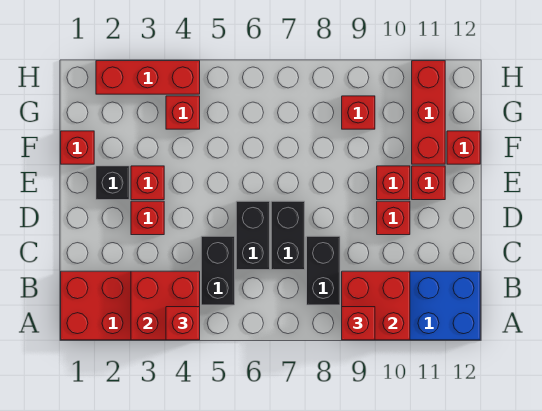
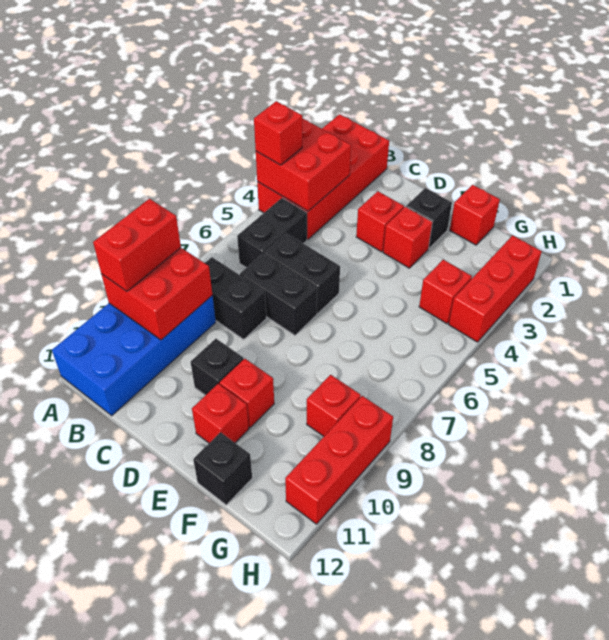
red 1x1 brick [342,307,375,340] -> red 1x2 brick [93,199,181,291]
black 1x2 brick [201,236,235,305] -> black 1x2 brick turned to [237,198,307,268]
red 1x1 brick [377,201,410,235] -> black 1x1 brick [191,339,244,395]
red 1x3 brick [412,61,445,164] -> red 1x3 brick turned to [285,396,393,524]
red 1x1 brick [447,131,480,164] -> black 1x1 brick [193,432,252,505]

